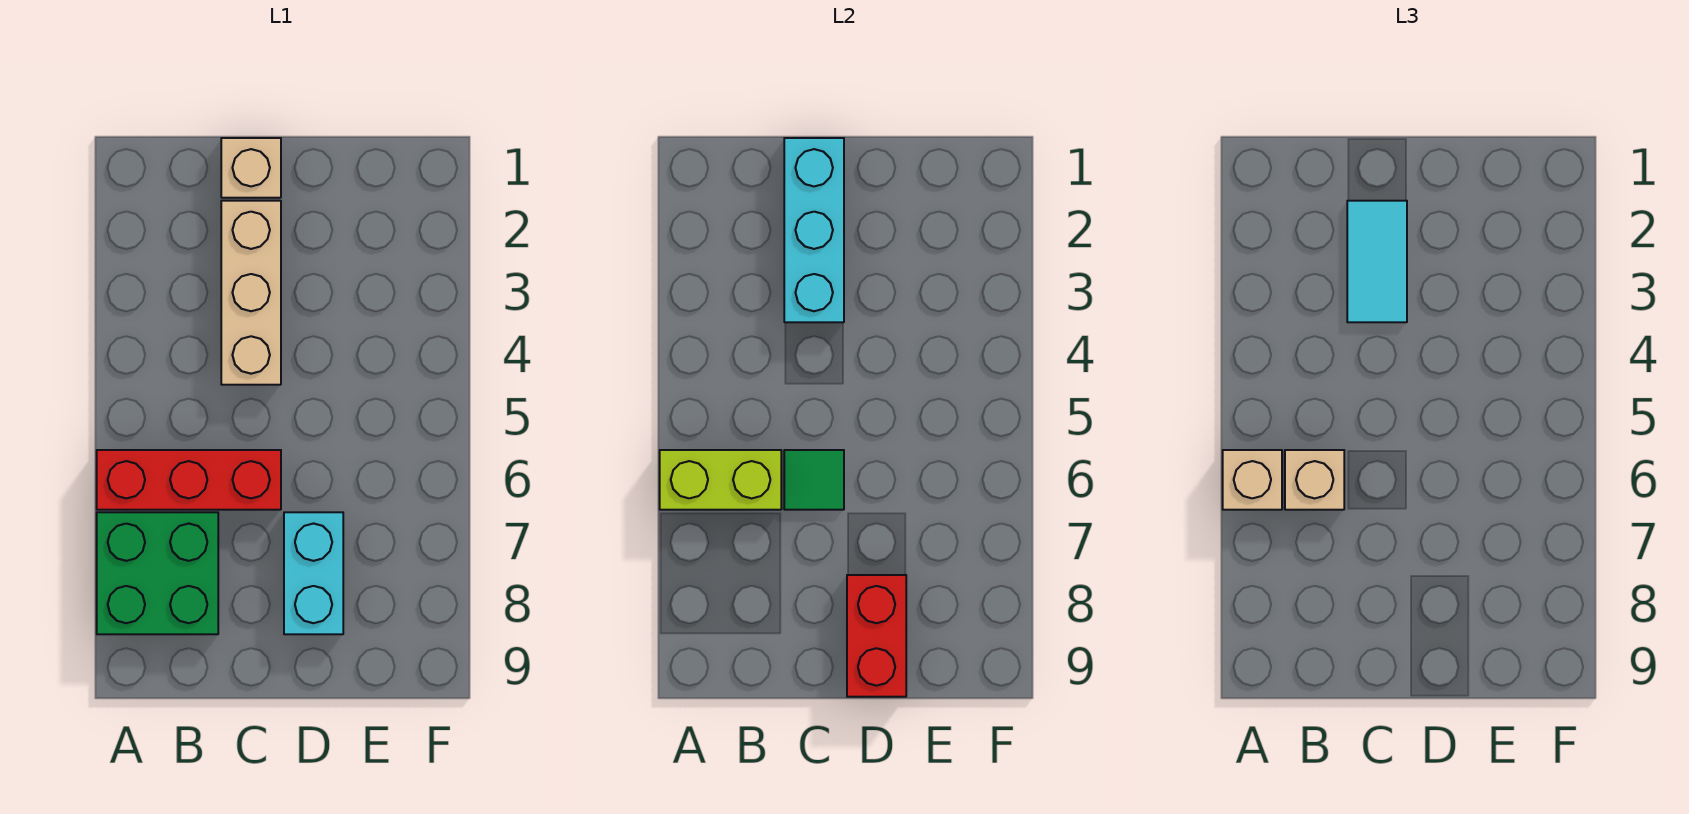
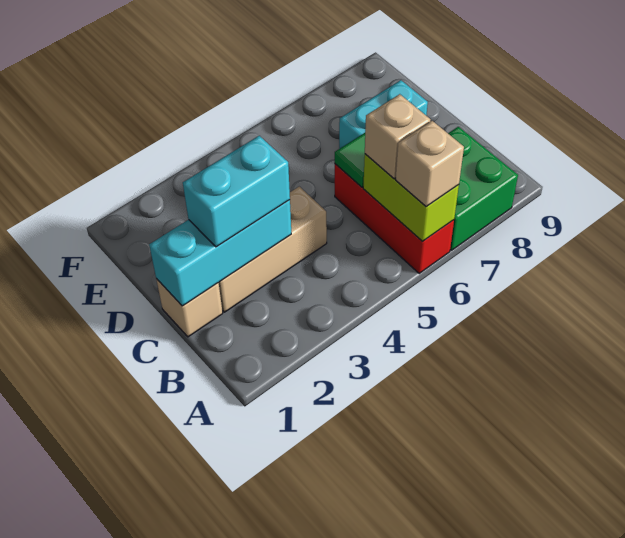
cyan 1x2 tile [1347,201,1407,322] -> cyan 1x2 brick [183,136,290,247]
red 1x2 brick [847,575,906,697] -> none

